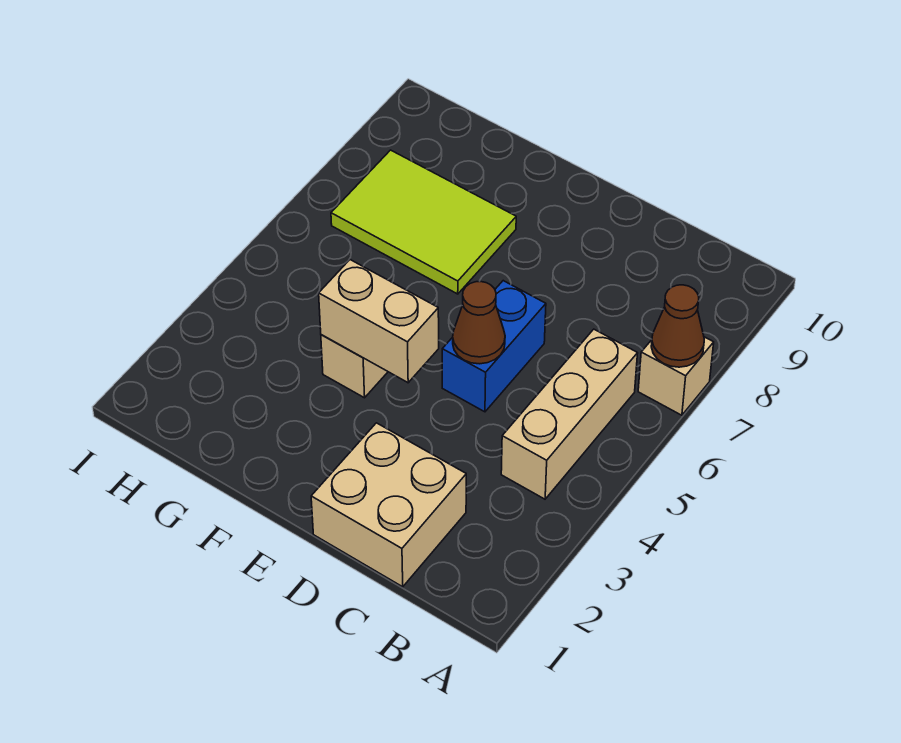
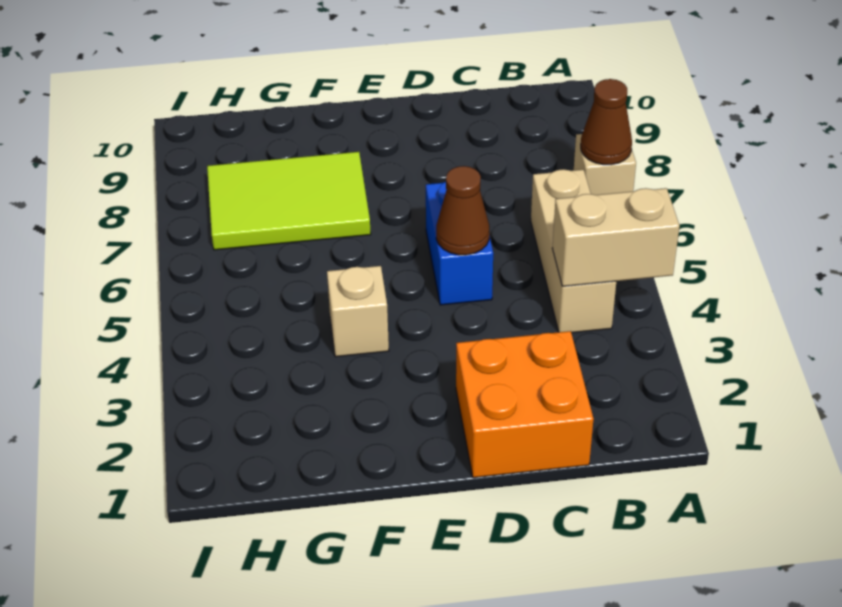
tan 2x2 brick [311,423,466,587] -> orange 2x2 brick [456,331,594,478]
tan 1x2 brick [319,260,439,383] -> tan 1x2 brick moved to [552,188,680,286]

